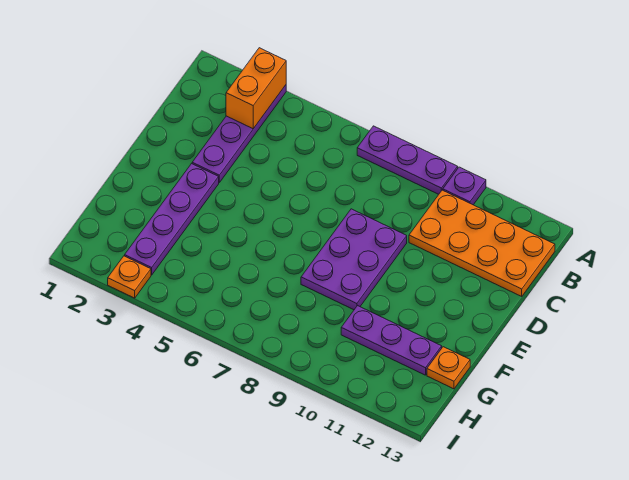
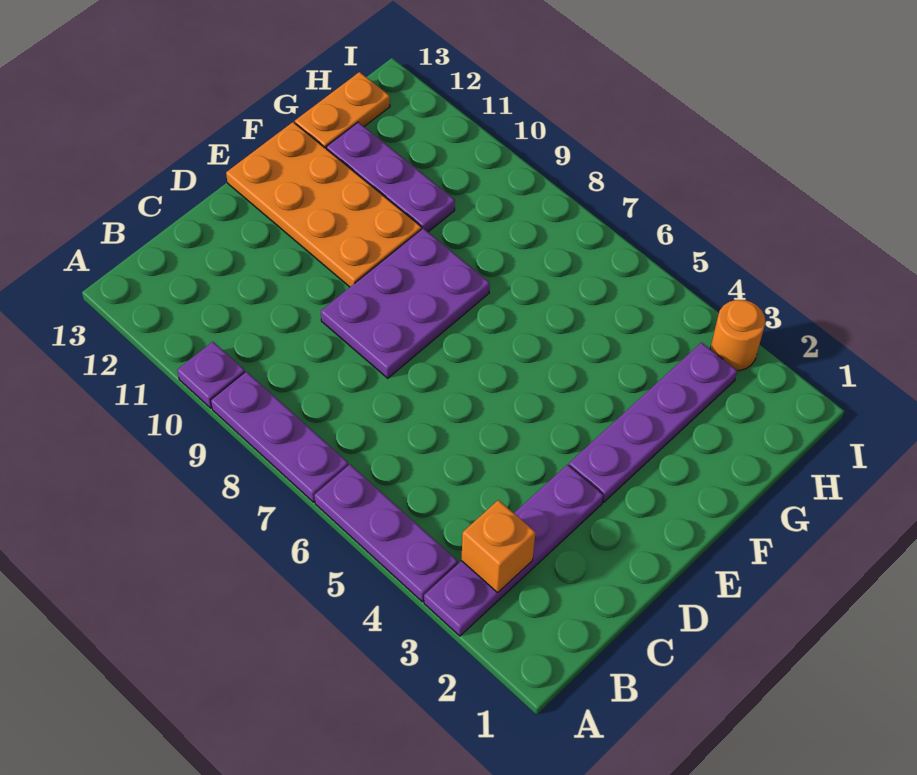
orange 1x2 brick [226,48,286,129] -> orange 1x1 brick [461,500,536,593]
none -> purple 1x3 plate [314,465,458,602]
orange 2x4 plate [409,190,555,296] -> orange 2x4 plate moved to [226,122,421,287]
orange 1x1 plate [427,347,470,389] -> orange 1x2 plate [295,72,390,149]
orange 1x1 plate [108,256,151,298] -> orange 1x1 round brick [710,300,766,371]

